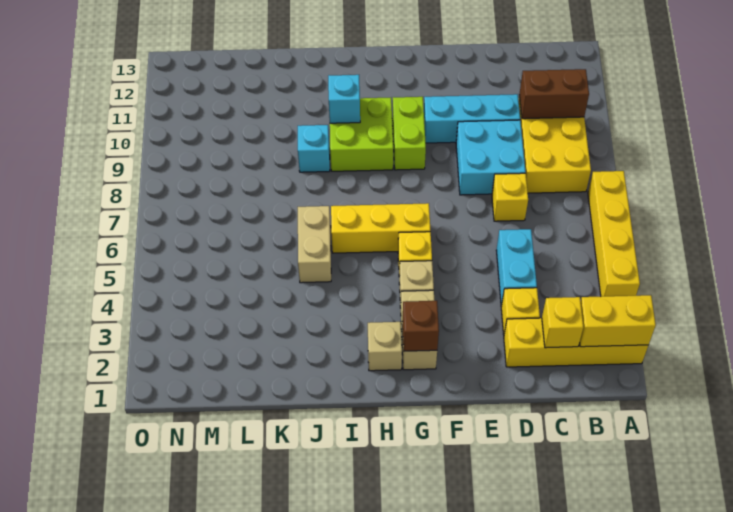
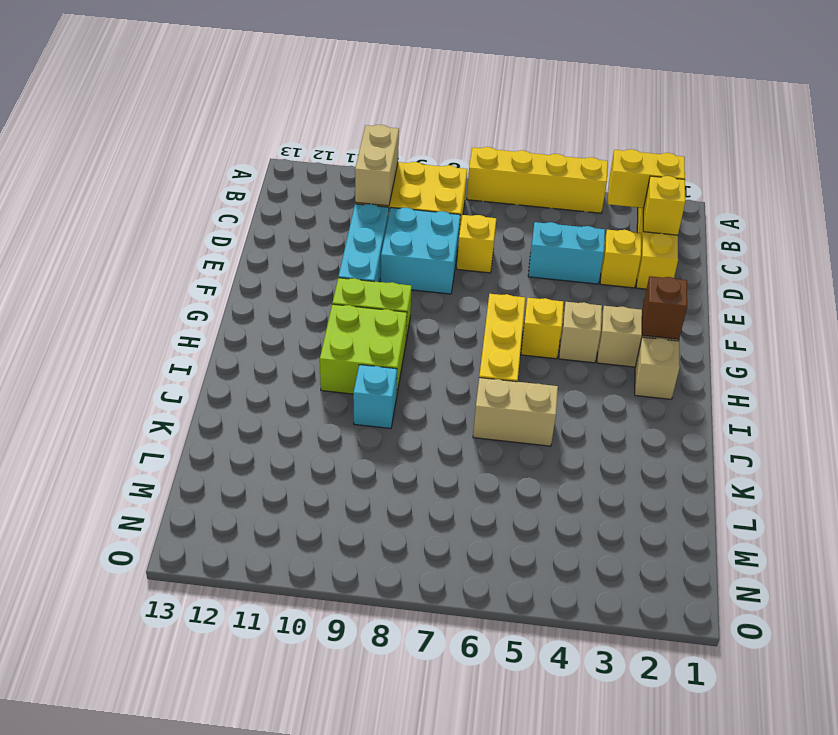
yellow 1x2 brick [580,295,656,347] -> yellow 1x2 brick turned to [608,149,685,208]
brown 1x2 brick [519,69,589,119] -> tan 1x2 brick [355,125,399,206]
cyan 1x1 brick [328,75,360,123] -> none

